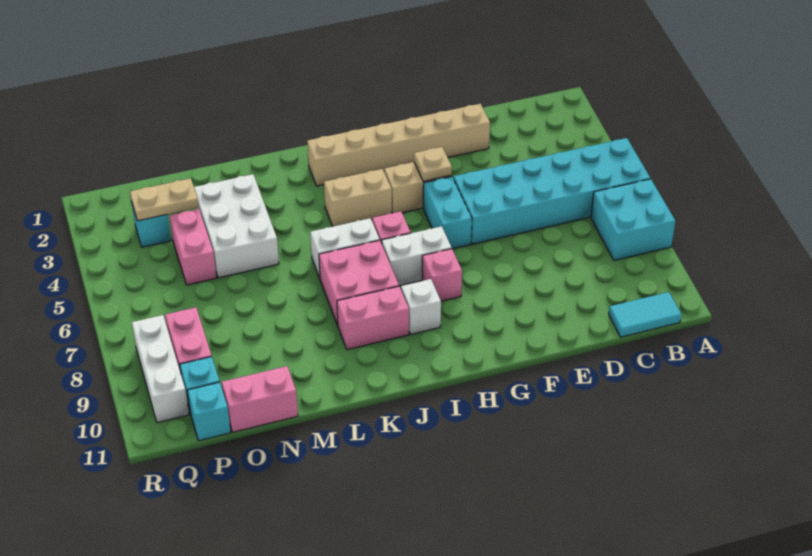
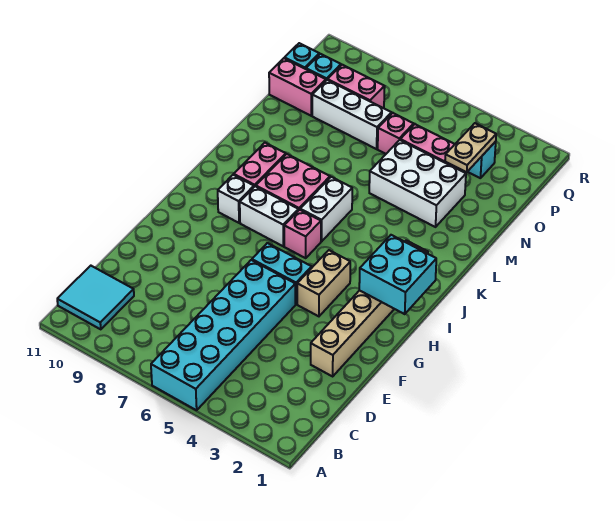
cyan 2x2 brick [591,179,675,260] -> cyan 2x2 brick moved to [359,235,436,314]
cyan 1x2 tile [609,292,681,337] -> cyan 2x2 tile [57,266,134,329]
tan 1x1 plate [414,147,452,181] -> none
white 1x2 brick [382,226,452,286] -> white 1x2 brick turned to [240,186,298,246]
pink 1x1 brick [422,249,462,301] -> pink 1x1 brick moved to [378,113,414,154]
tan 1x2 brick [324,169,392,226] -> none
pink 1x2 brick [222,366,298,432] -> pink 1x2 brick turned to [269,58,326,116]
white 1x3 brick [132,315,189,423] -> white 1x3 brick moved to [312,80,391,149]

